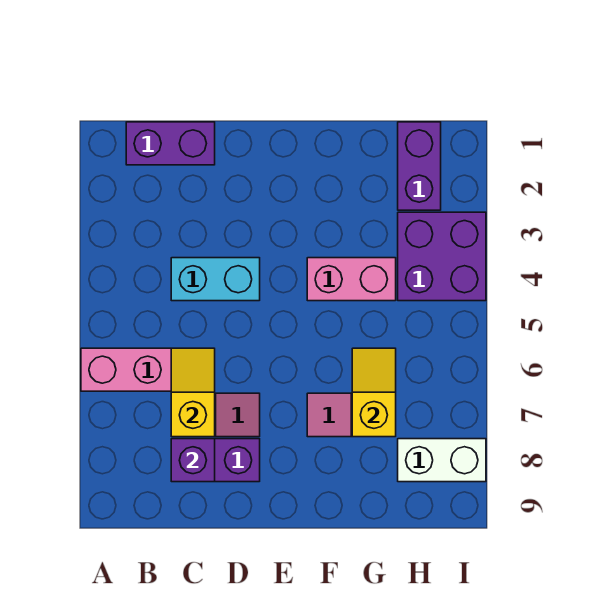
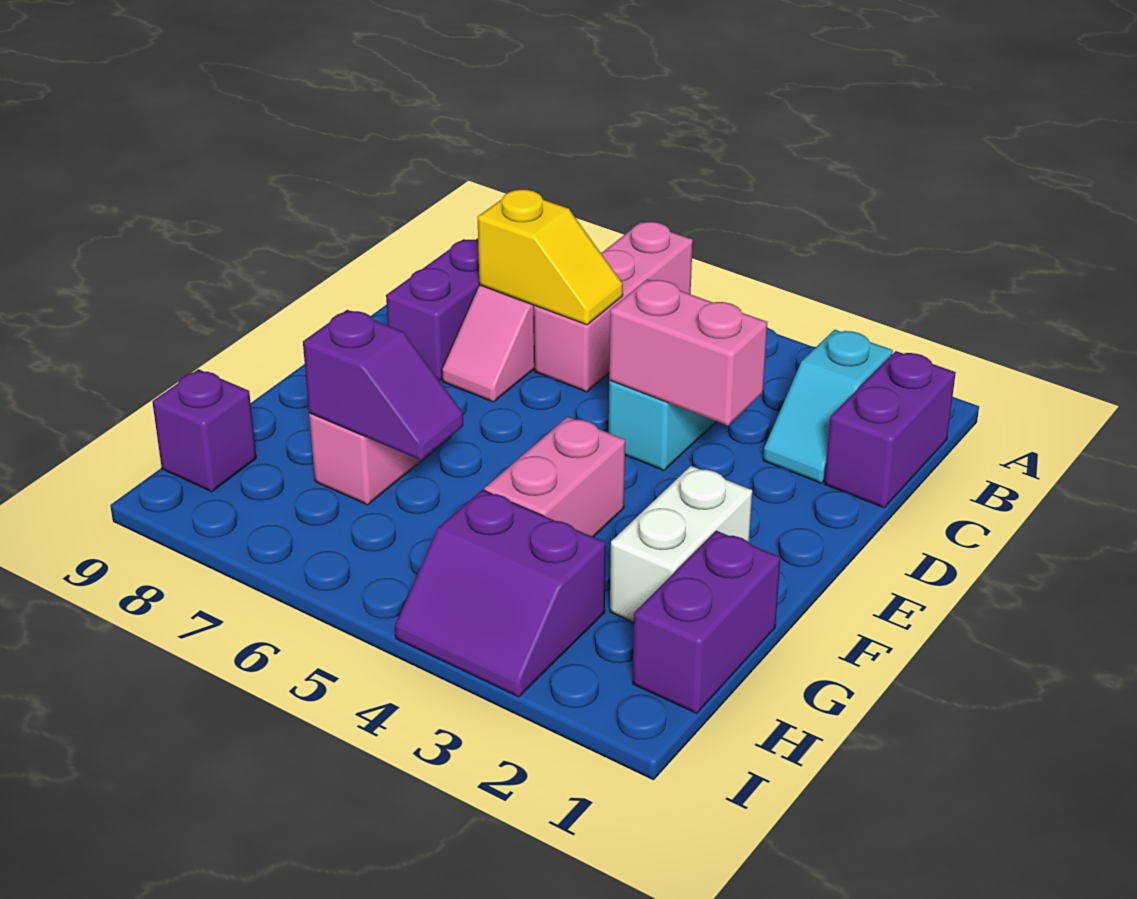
none -> cyan 1x2 slope [763,330,893,483]
purple 1x1 brick [171,439,215,482] -> purple 1x1 brick moved to [152,369,256,492]
none -> pink 1x2 brick [609,279,768,426]
yellow 1x2 slope [352,348,396,437] -> purple 1x2 slope [303,310,463,460]
purple 1x2 brick [398,122,441,210] -> purple 1x2 brick turned to [632,531,781,713]
purple 2x2 brick [398,212,486,301] -> purple 2x2 slope [395,490,606,697]
white 1x2 brick [398,439,486,482] -> white 1x2 brick moved to [610,466,752,622]

